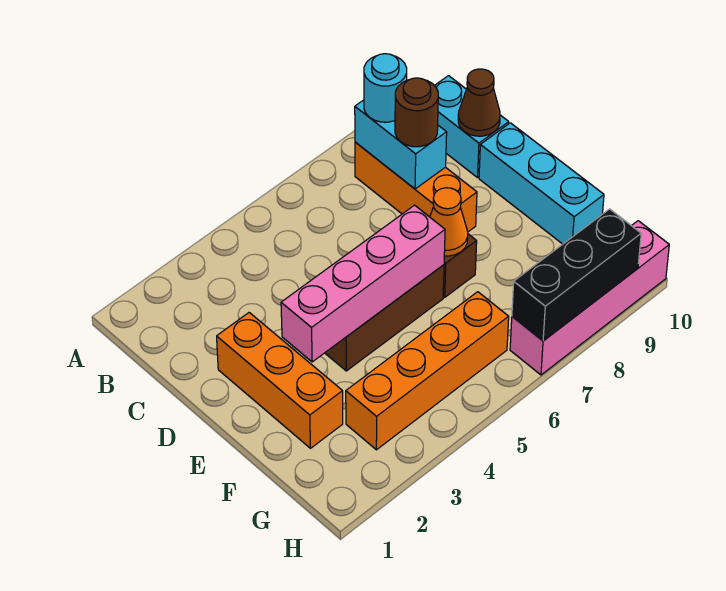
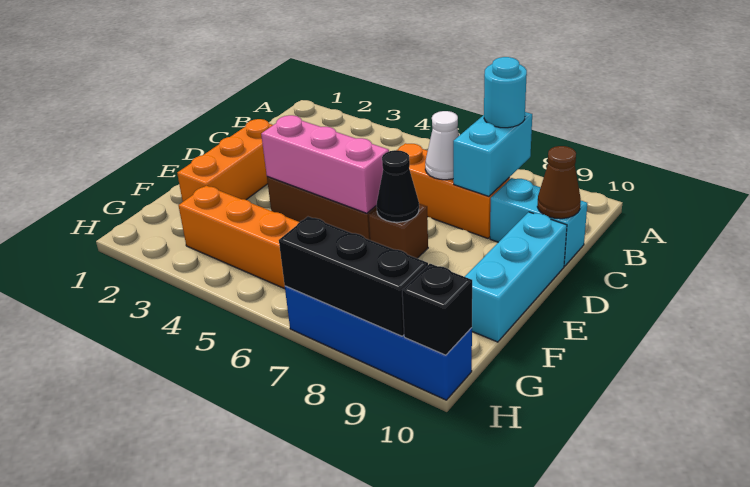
orange 1x3 brick [355,142,477,232] -> orange 1x3 brick turned to [398,143,510,238]
cyan 1x2 brick [434,76,509,178] -> cyan 1x2 brick turned to [490,178,587,266]
none -> white 1x1 cone [425,111,459,180]
brown 1x1 round brick [395,78,438,147] -> none
pink 1x4 brick [281,205,445,362] -> pink 1x3 brick [261,115,389,213]
orange 1x1 cone [430,188,468,256] -> black 1x1 cone [376,150,419,222]
pink 1x4 brick [510,221,669,375] -> blue 1x4 brick [285,286,472,400]
none -> black 1x1 brick [402,264,472,355]

